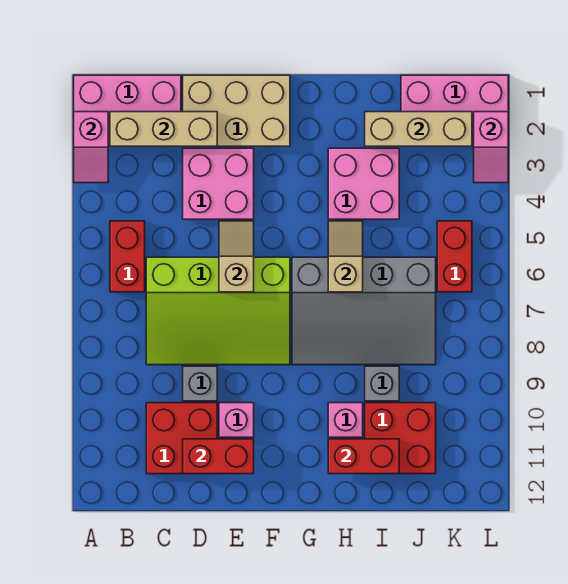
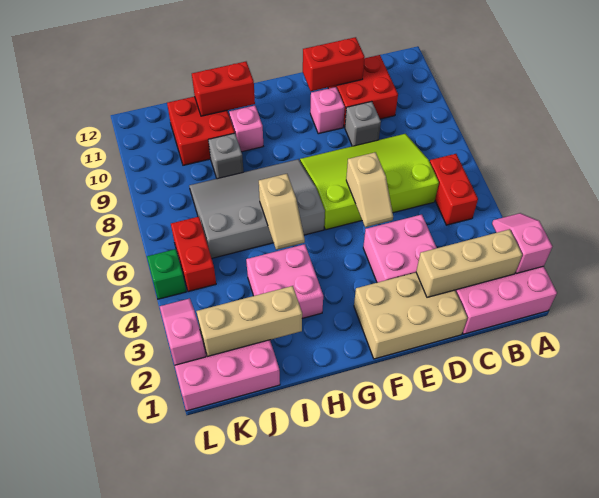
none -> green 1x1 brick [147,249,186,299]

